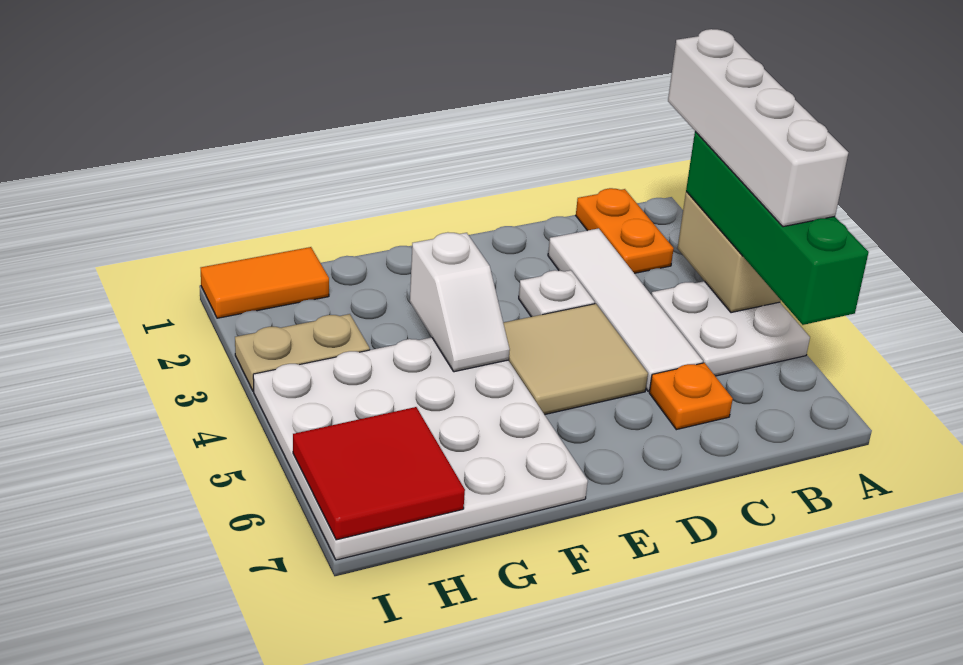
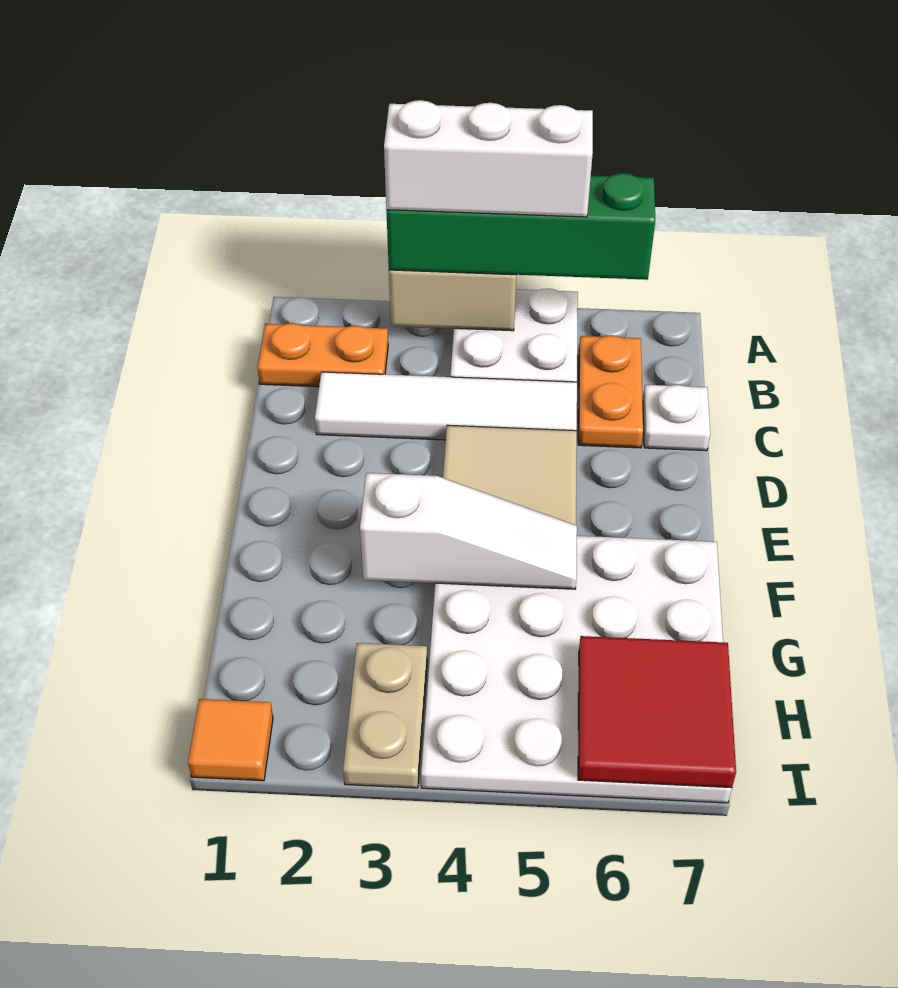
white 1x4 brick [668,29,848,227] -> white 1x3 brick [384,100,593,217]
orange 1x1 plate [649,363,733,430] -> orange 1x2 plate [578,335,643,448]
white 1x1 plate [519,270,595,317] -> white 1x1 plate moved to [643,385,710,451]
white 1x2 slope [410,232,510,372] -> white 1x3 slope [360,473,577,589]
orange 1x2 tile [201,247,329,318] -> orange 1x1 tile [188,699,273,781]

